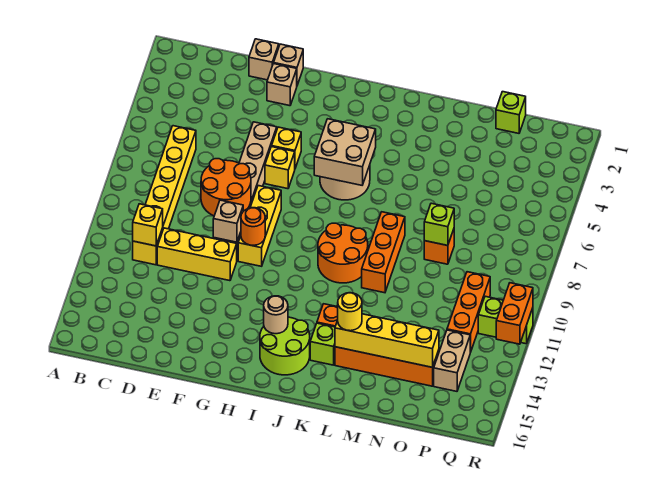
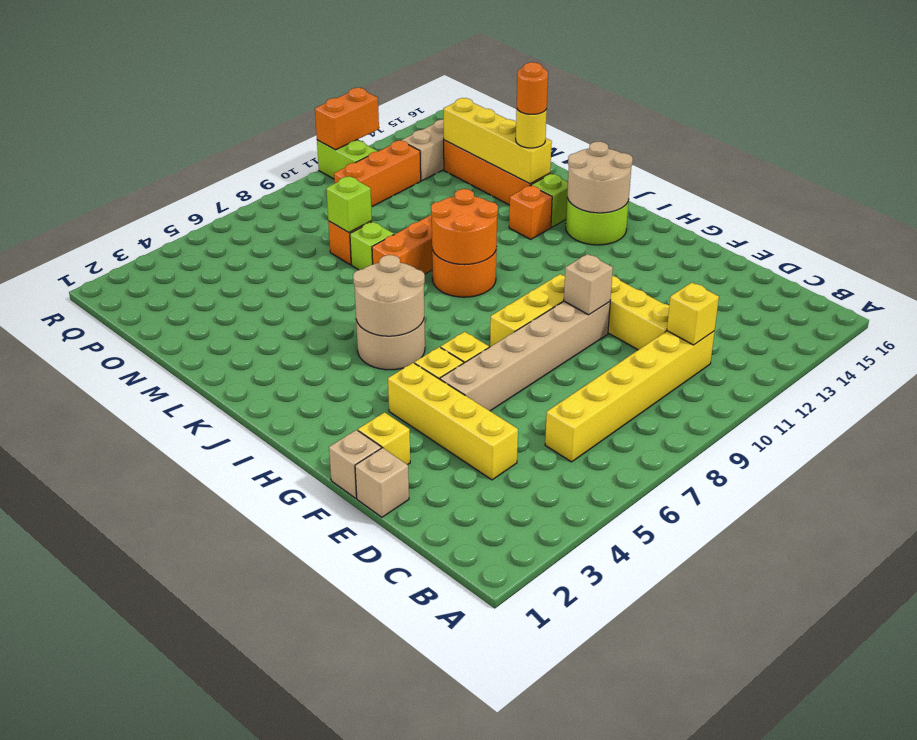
none -> yellow 1x4 brick [388,363,518,480]
orange 2x2 round brick [201,159,251,216] -> orange 2x2 round brick moved to [431,189,498,265]
tan 1x1 brick [267,64,297,106] -> yellow 1x1 brick [358,412,410,465]
orange 1x1 round brick [241,208,265,245] -> orange 1x1 round brick moved to [517,62,548,114]
tan 2x2 brick [314,119,376,185] -> tan 2x2 round brick [353,255,425,336]
tan 1x1 round brick [264,296,288,334] -> tan 2x2 round brick [567,142,633,213]
lime 1x1 brick [496,92,526,133] -> lime 1x1 brick moved to [350,222,394,270]

